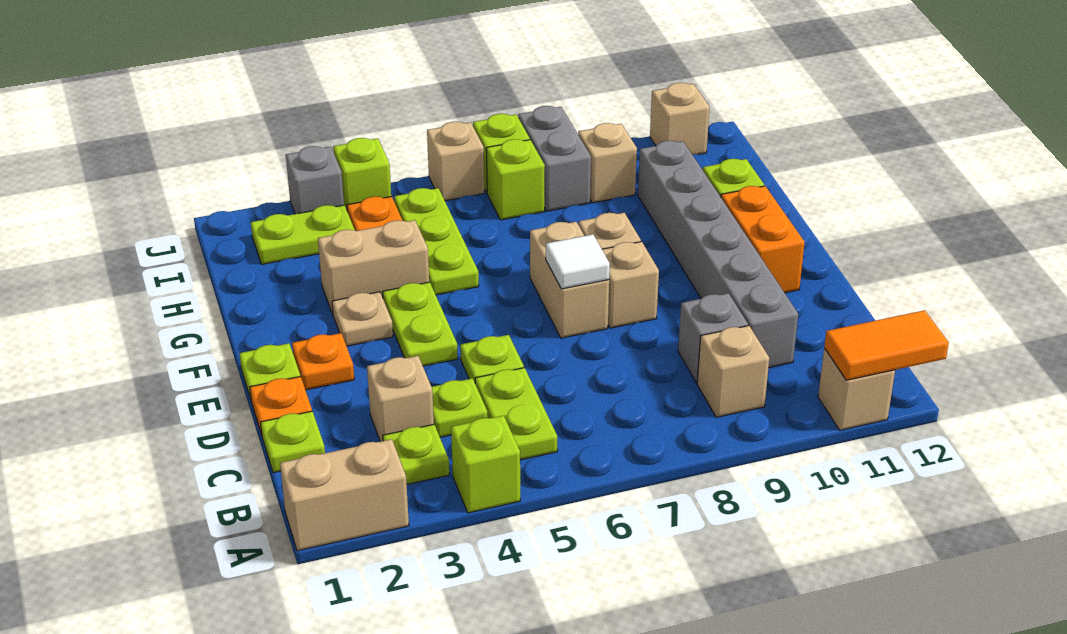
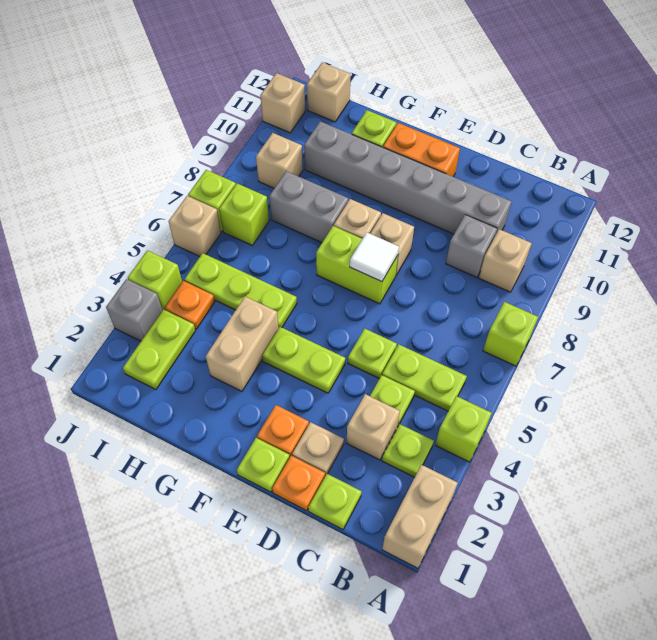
none -> lime 1x1 brick [483,302,538,366]
tan 1x1 brick [818,348,895,430] -> tan 1x1 brick moved to [307,62,350,122]
orange 1x2 tile [824,310,949,380] -> none
tan 1x2 brick [530,222,609,338] -> lime 1x2 brick [316,226,398,304]
tan 1x1 plate [332,292,393,346] -> tan 1x1 plate moved to [292,422,344,476]
grey 1x2 brick [518,106,591,211] -> grey 1x2 brick moved to [269,171,348,243]

